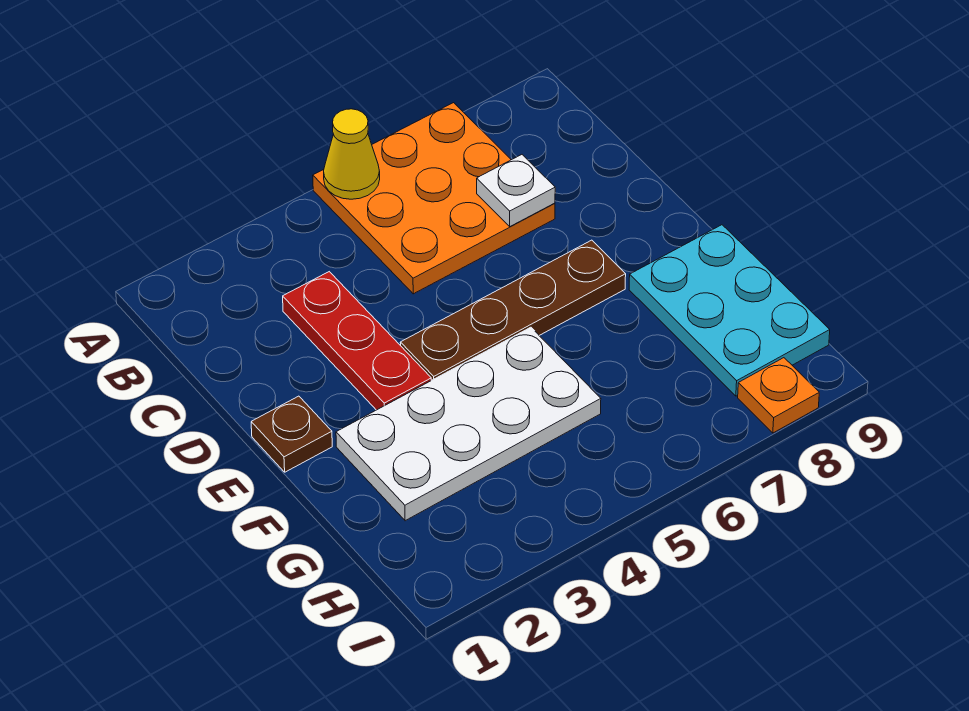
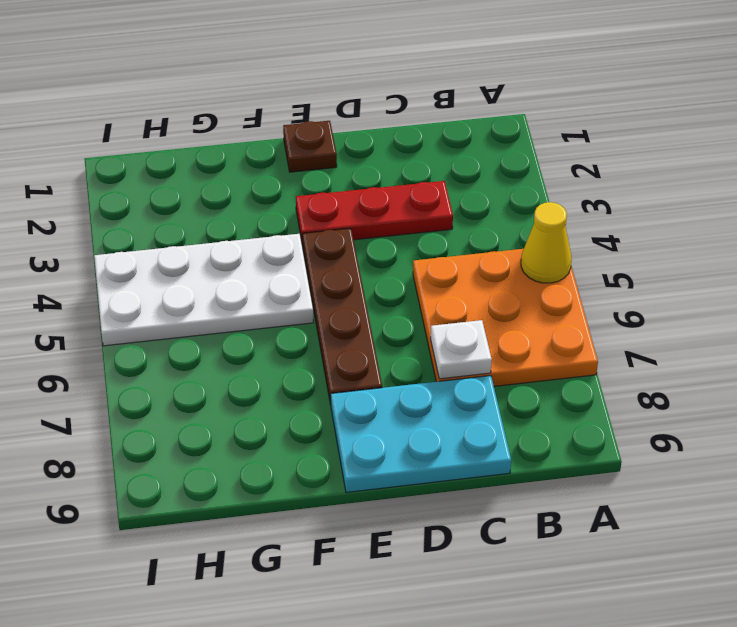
white 2x4 plate [336,327,601,521] -> white 2x4 plate turned to [94,234,313,346]
cyan 2x3 plate [629,225,830,396] -> cyan 2x3 plate moved to [331,376,511,492]
orange 1x1 plate [738,358,819,433] -> none

